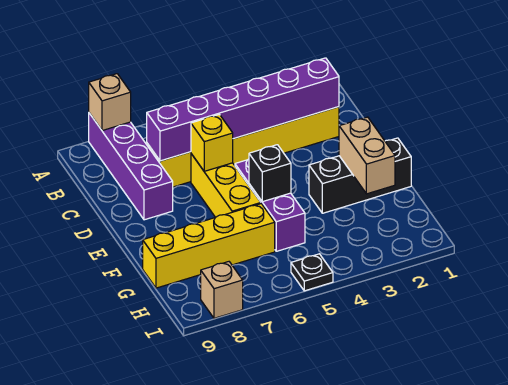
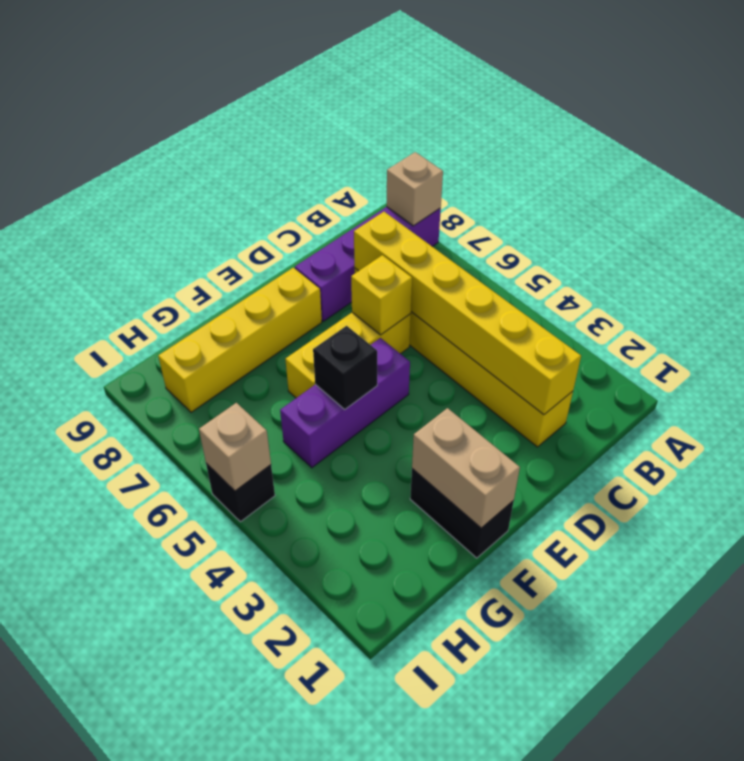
purple 1x6 brick [147,58,339,161] -> yellow 1x6 brick [354,212,581,415]
black 1x3 brick [309,138,411,213] -> black 1x2 brick [410,469,514,558]
tan 1x2 brick [339,117,395,194] -> tan 1x2 brick turned to [412,408,520,528]
yellow 1x4 brick [143,204,275,288] -> yellow 1x4 brick turned to [158,268,322,412]
black 1x1 plate [291,254,333,291] -> black 1x1 brick [206,463,275,522]
tan 1x1 brick [201,262,243,318] -> tan 1x1 brick moved to [199,403,271,491]

